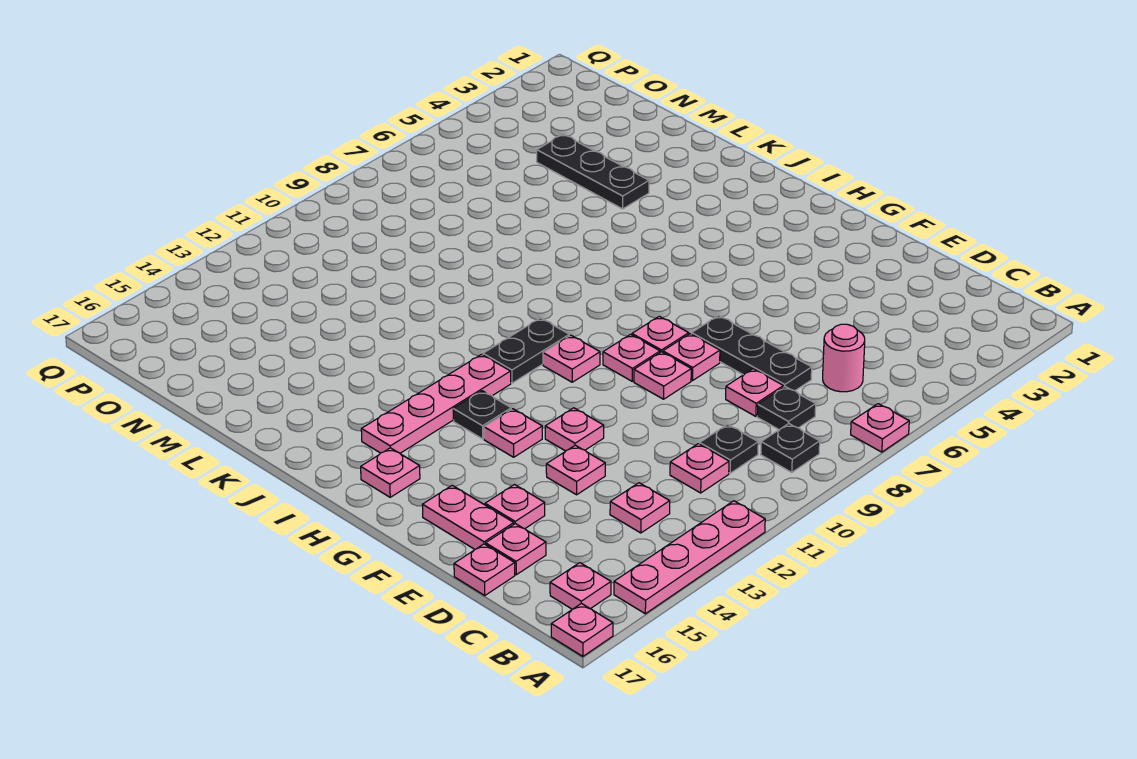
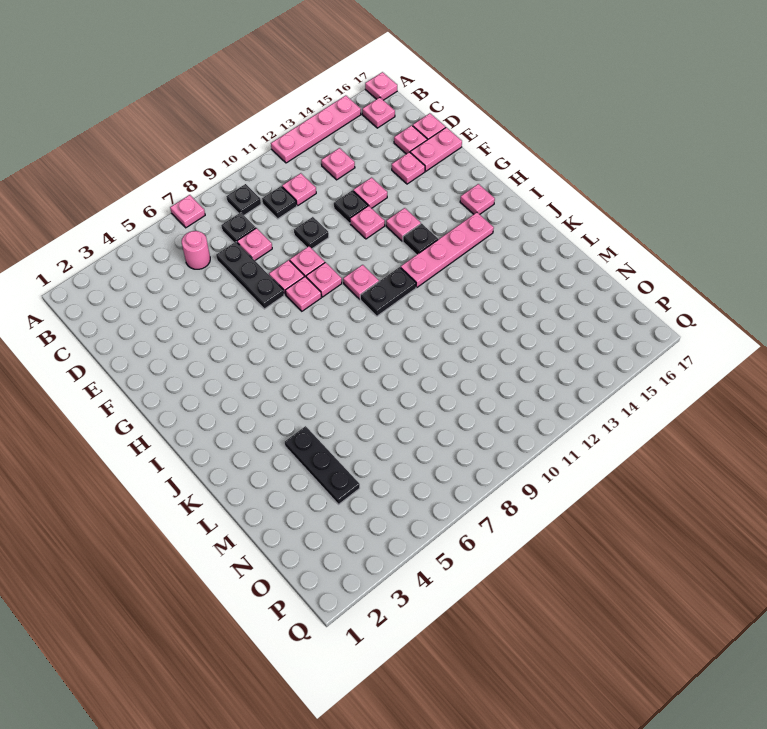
none -> black 1x1 plate [294,217,329,249]
none -> black 1x1 plate [334,190,368,223]
pink 1x2 plate [422,485,514,549] -> pink 1x2 plate turned to [410,127,462,171]

